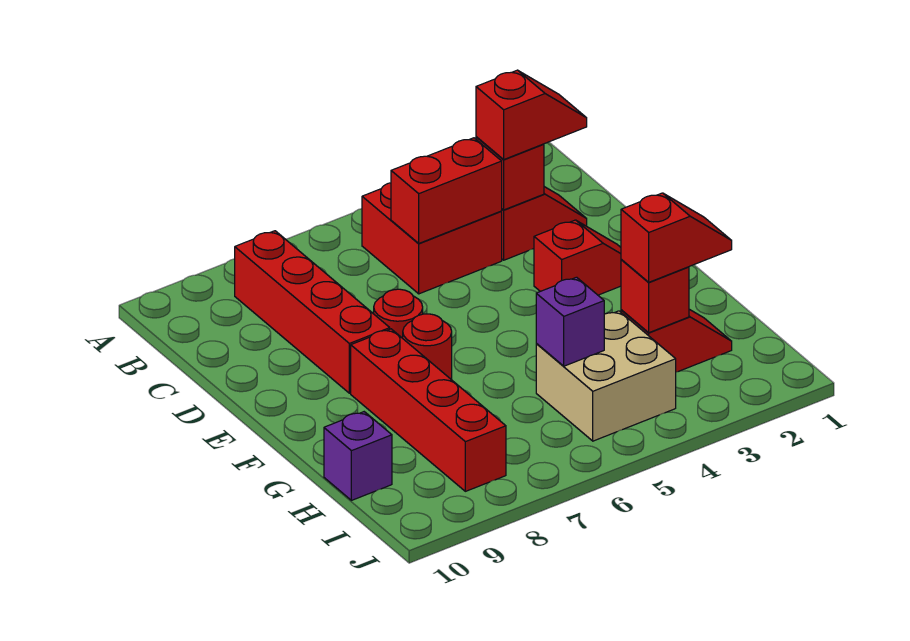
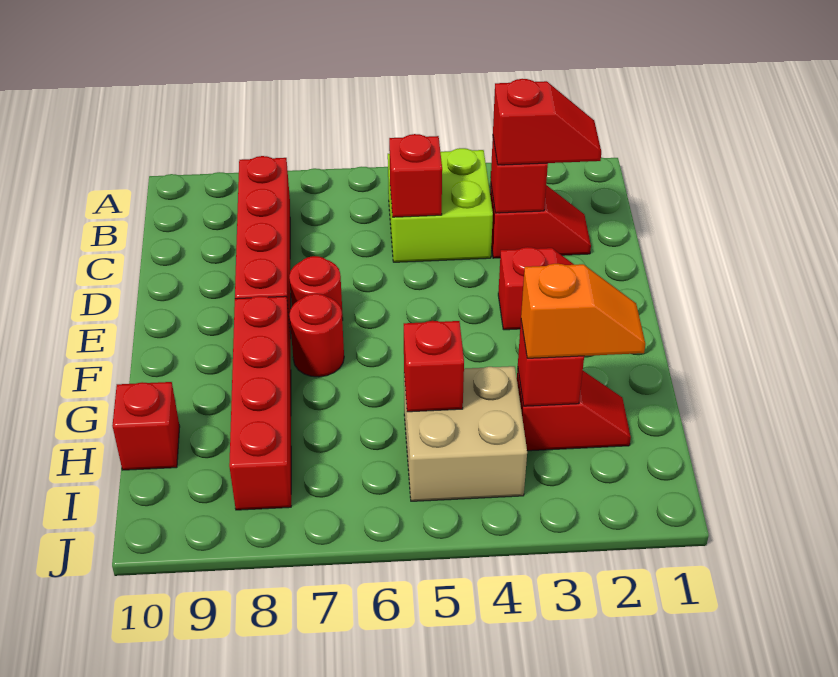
red 2x2 brick [362,183,502,294] -> lime 2x2 brick [388,148,493,262]
red 1x2 brick [391,138,502,243] -> red 1x1 brick [389,134,442,217]
red 1x2 slope [621,193,732,282] -> orange 1x2 slope [521,264,645,358]
purple 1x1 brick [536,277,604,366] -> red 1x1 brick [404,321,464,412]
purple 1x1 brick [324,412,392,500] -> red 1x1 brick [112,382,180,470]

